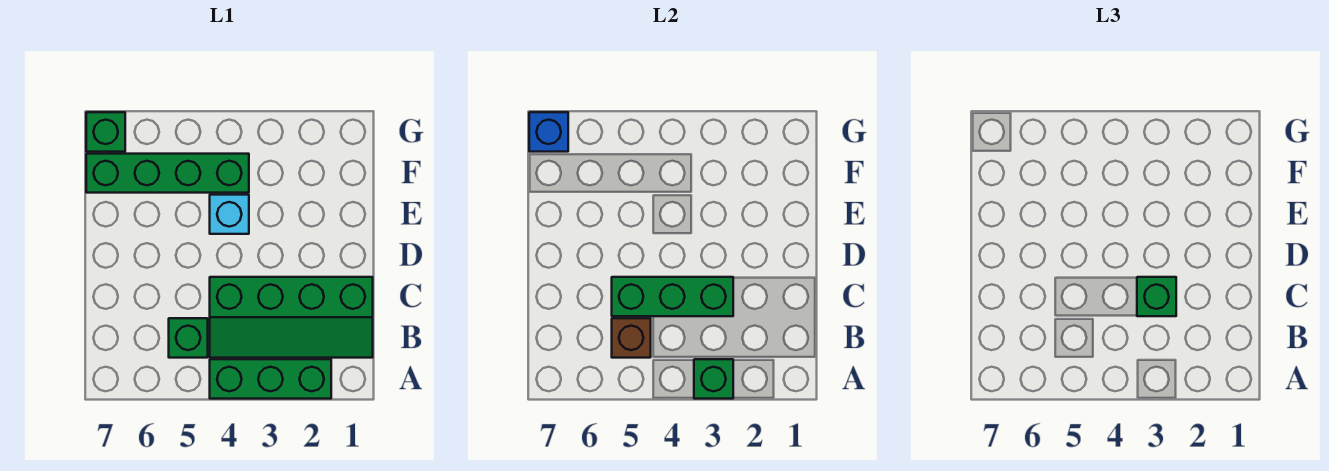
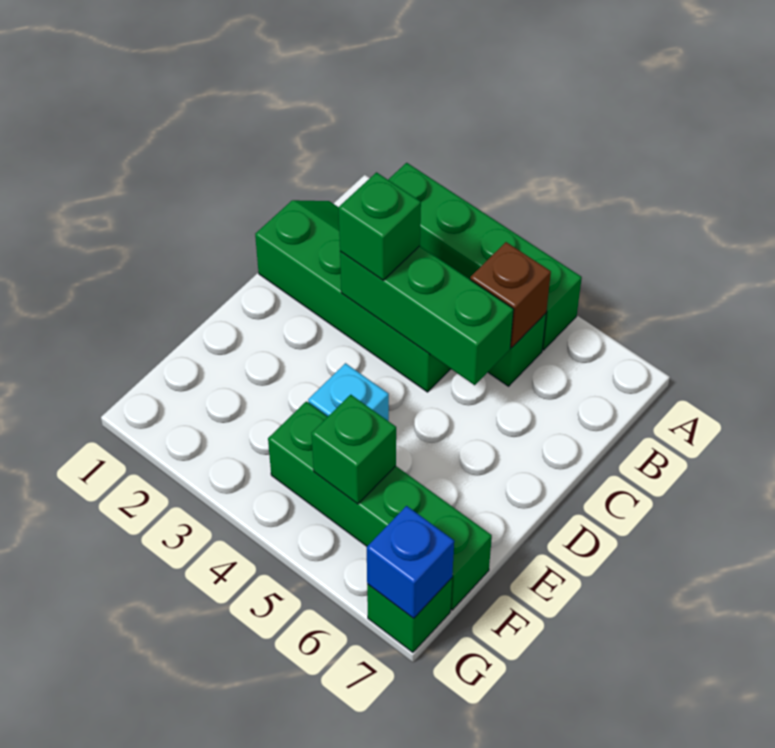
green 1x3 brick [210,359,331,399] -> green 1x4 brick [388,163,582,350]
green 1x1 brick [694,359,733,399] -> green 1x1 brick moved to [311,395,396,504]

